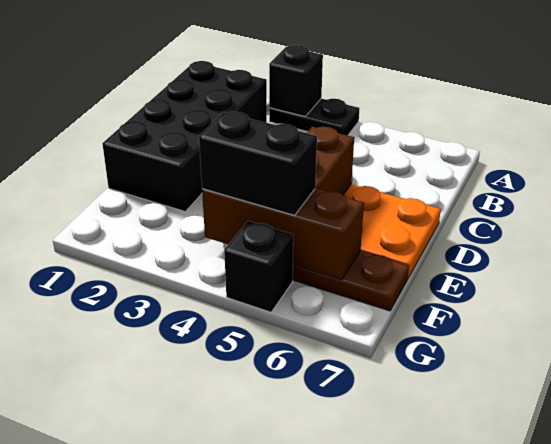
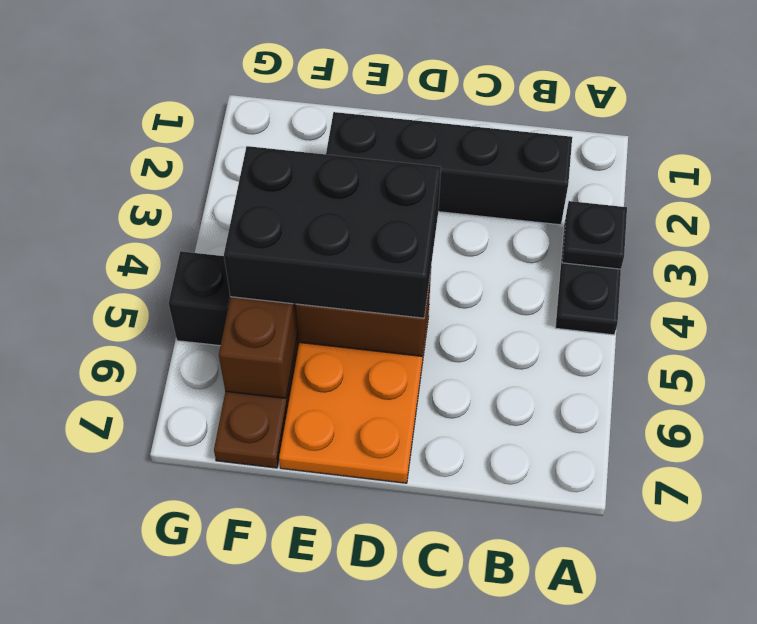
black 1x1 brick [269,45,323,116] -> black 1x1 plate [562,201,627,269]
black 2x4 brick [102,61,267,211] -> black 1x4 brick [326,112,572,225]
black 1x2 brick [199,112,317,215] -> black 2x3 brick [224,146,441,318]

